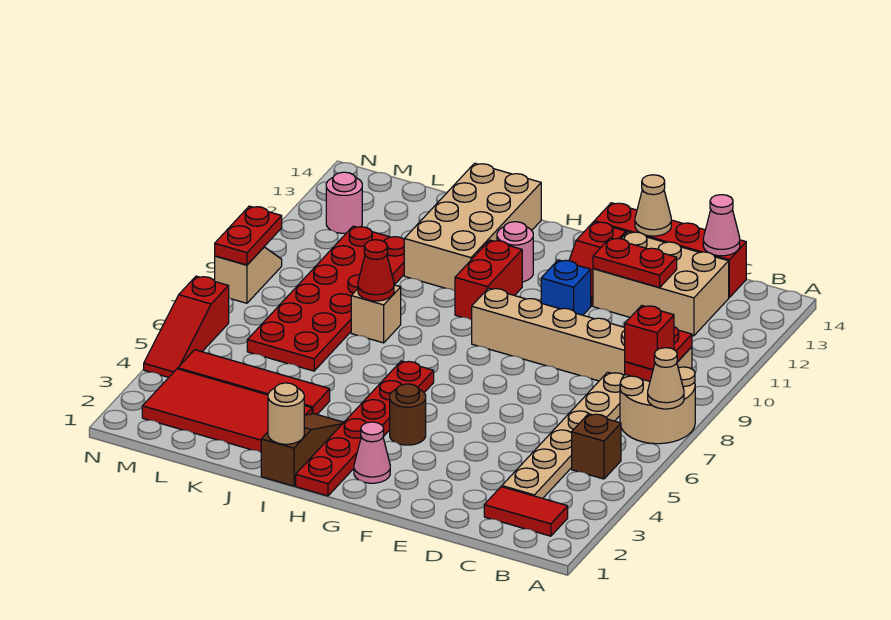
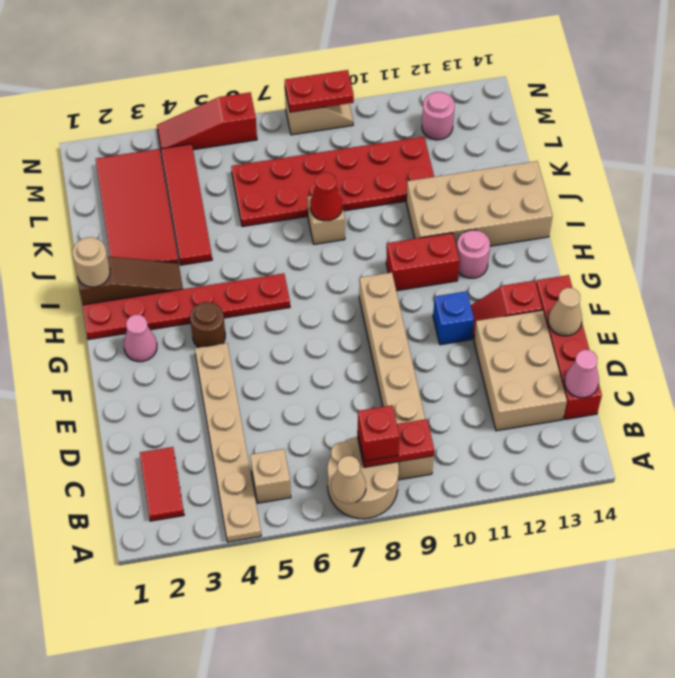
brown 1x1 brick [572,414,621,479] -> tan 1x1 brick [250,449,291,503]
tan 1x6 plate [502,372,624,498] -> tan 1x6 plate turned to [195,343,261,542]
red 1x2 plate [593,238,677,288] -> none

